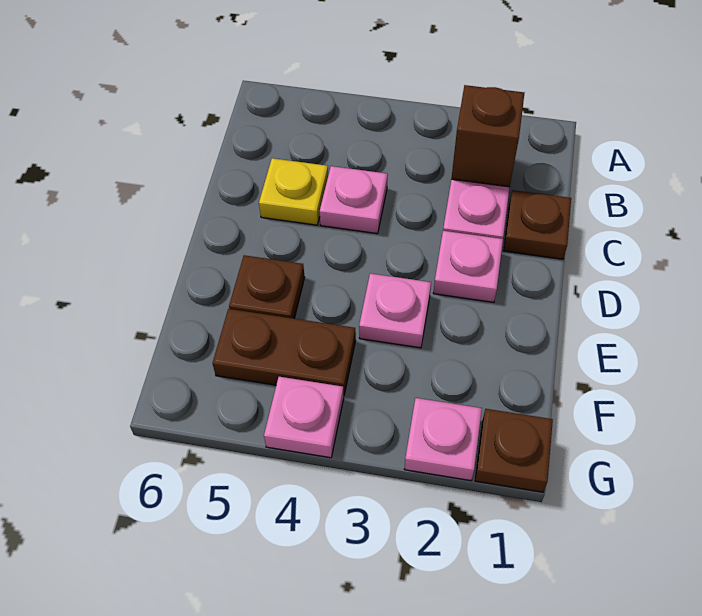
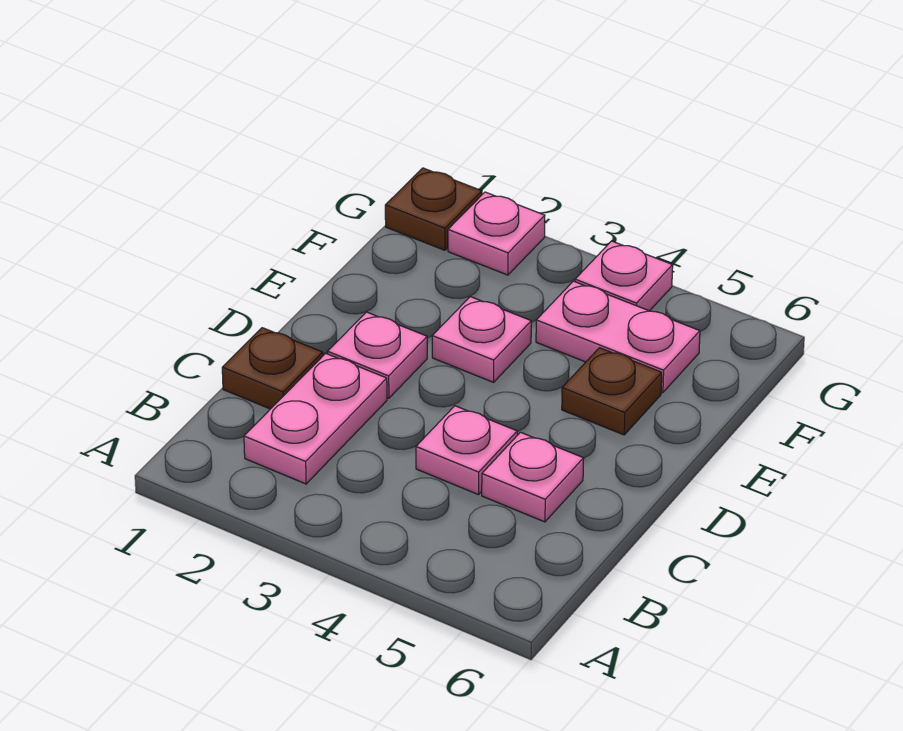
brown 1x1 brick [451,85,524,187] -> none
yellow 1x1 plate [259,158,328,225] -> pink 1x1 plate [482,432,584,522]
brown 1x2 plate [213,309,356,395] -> pink 1x2 plate [536,281,700,393]

